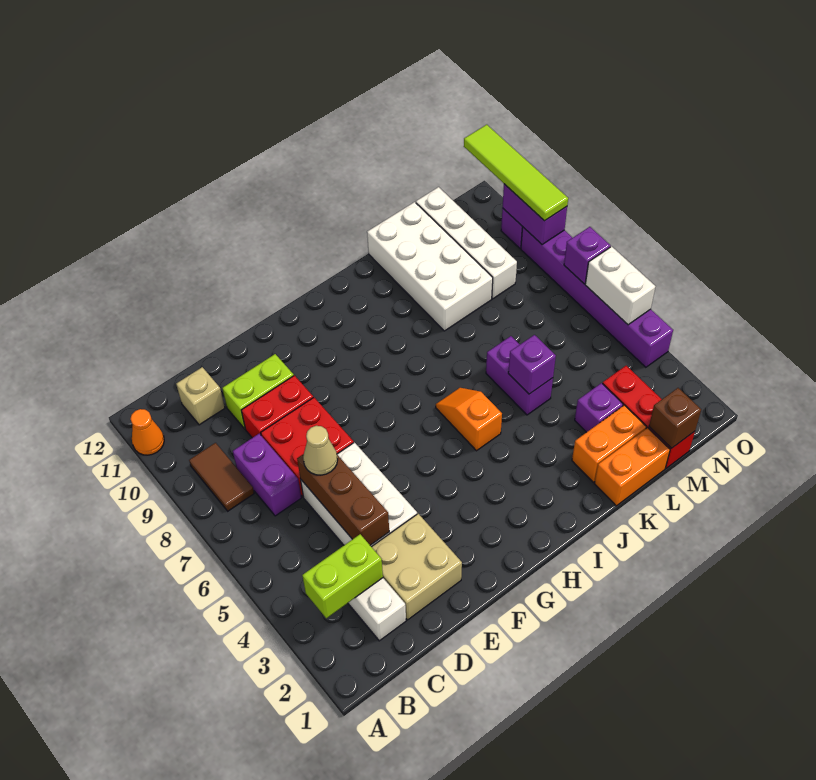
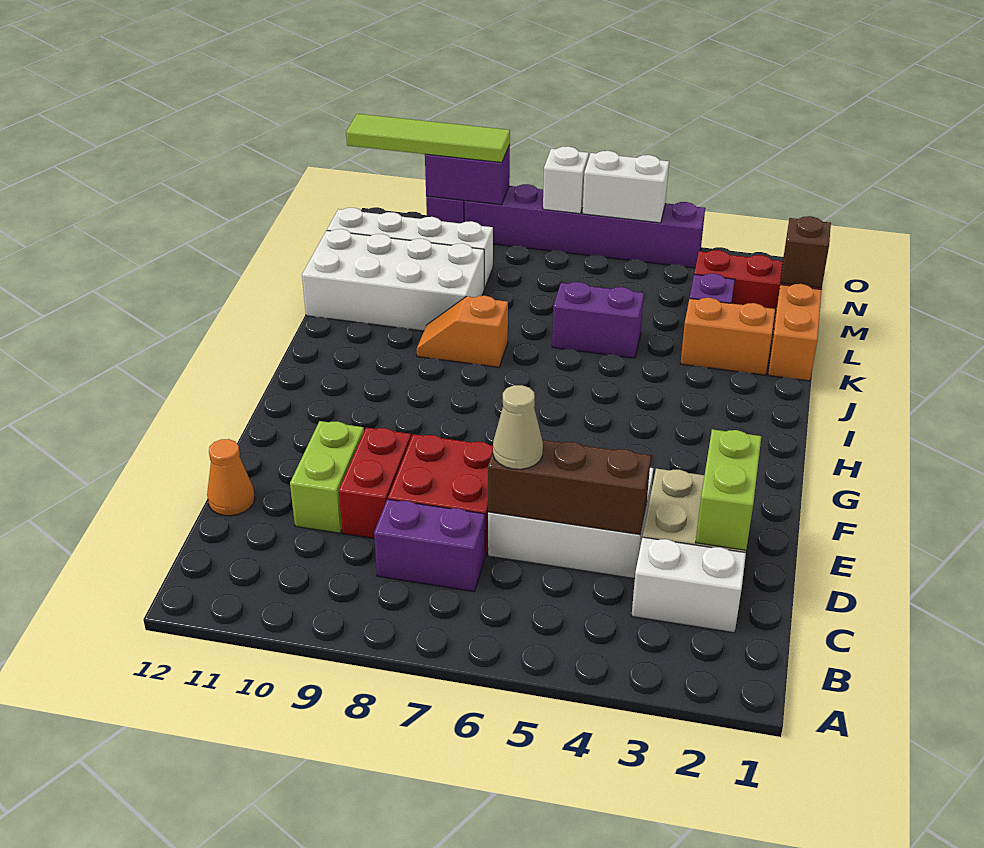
orange 1x1 cone [131,409,164,455] -> orange 1x1 cone moved to [207,439,255,516]
lime 1x2 brick [302,534,383,618] -> lime 1x2 brick moved to [696,429,761,550]
brown 1x2 tile [189,443,254,511] -> none
tan 1x1 brick [176,367,225,425] -> none
orange 1x2 slope [436,388,502,451] -> orange 1x2 slope moved to [416,296,508,367]
orange 1x2 brick [572,405,646,482] -> orange 1x2 brick turned to [680,298,775,375]
purple 1x1 brick [508,335,556,394] -> none
purple 1x1 brick [564,227,610,284] -> white 1x1 brick [543,146,589,214]

